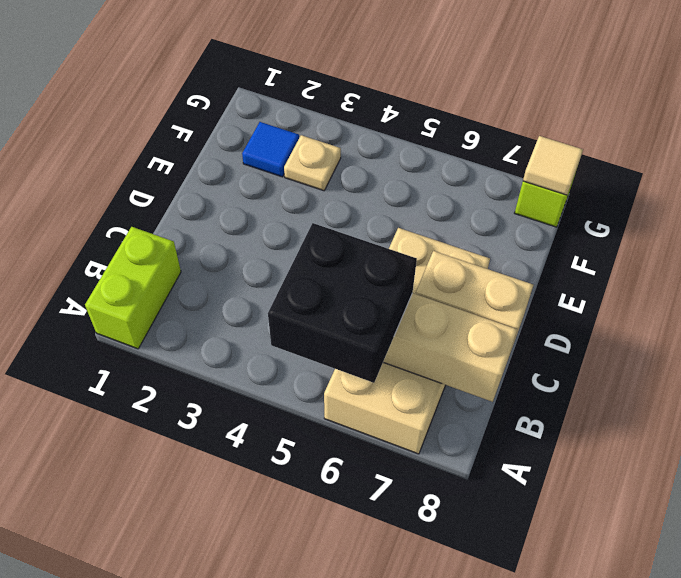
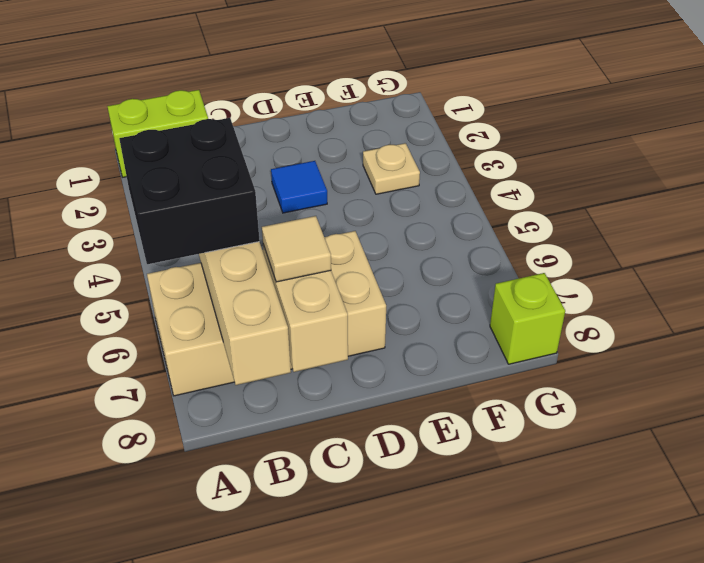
blue 1x1 tile [242,122,299,177] -> blue 1x1 tile moved to [271,161,327,213]
tan 1x1 tile [523,136,583,195] -> tan 1x1 tile moved to [262,216,331,282]

